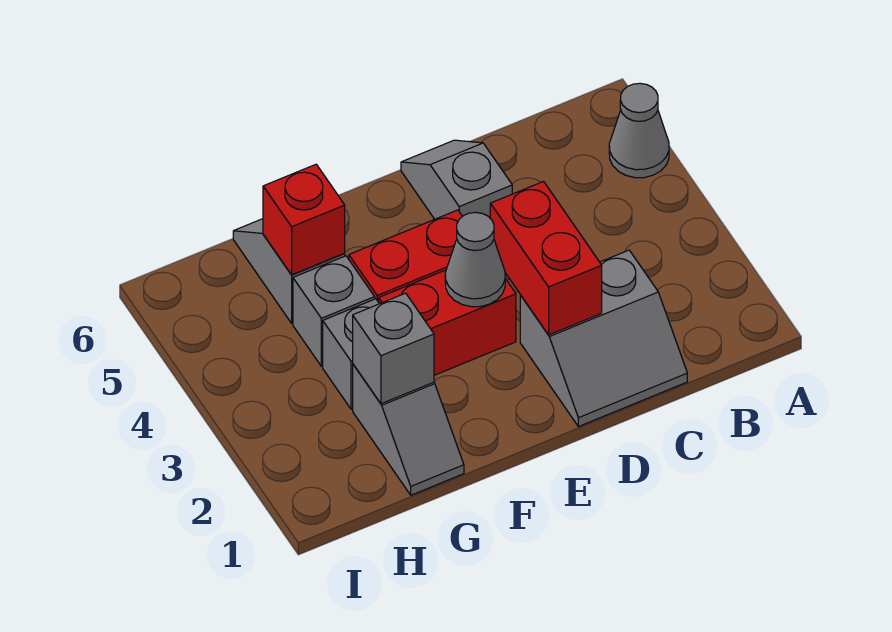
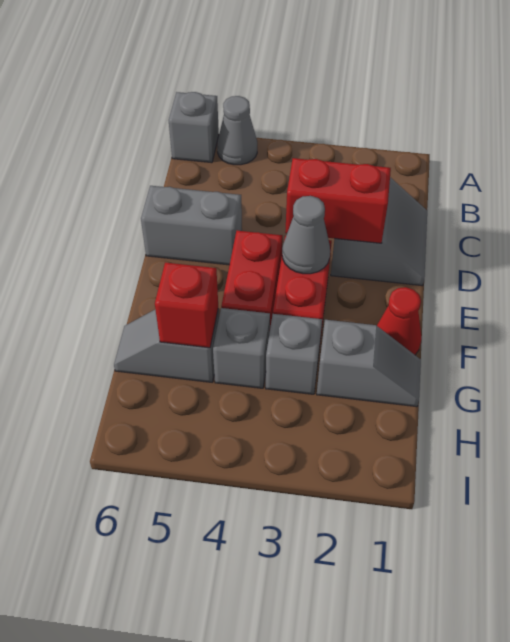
grey 1x2 slope [401,140,512,219] -> grey 1x2 brick [141,186,242,265]
none -> red 1x1 cone [377,287,422,355]
grey 1x1 brick [353,293,434,404] -> grey 1x1 brick moved to [169,92,219,163]

